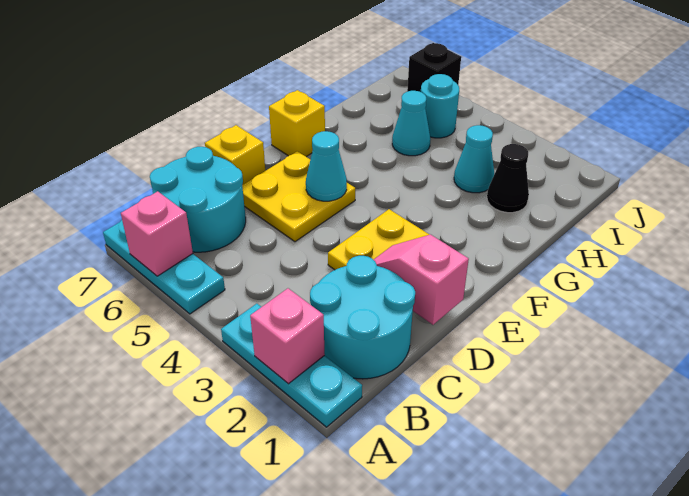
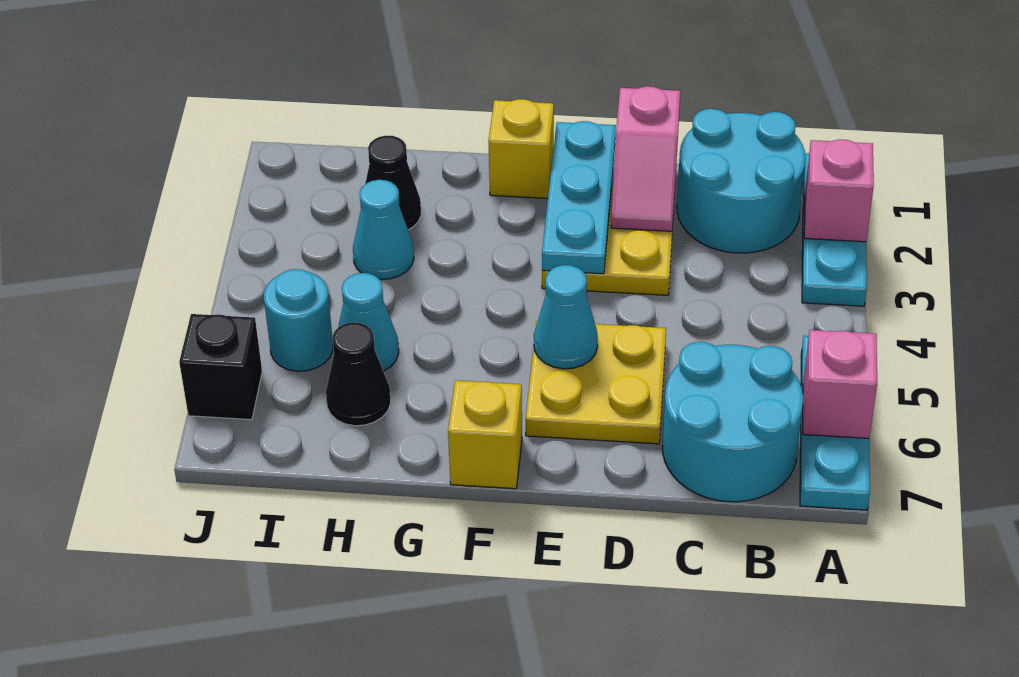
yellow 1x1 brick [205,125,265,185] -> yellow 1x1 brick moved to [488,99,554,198]
none -> cyan 1x3 plate [542,121,616,274]
none -> black 1x1 cone [326,322,391,426]

